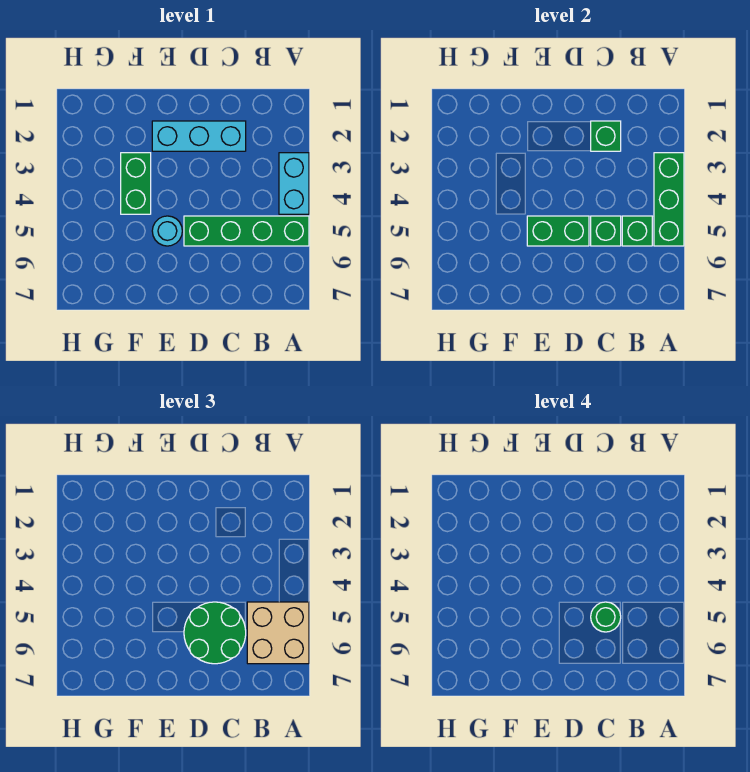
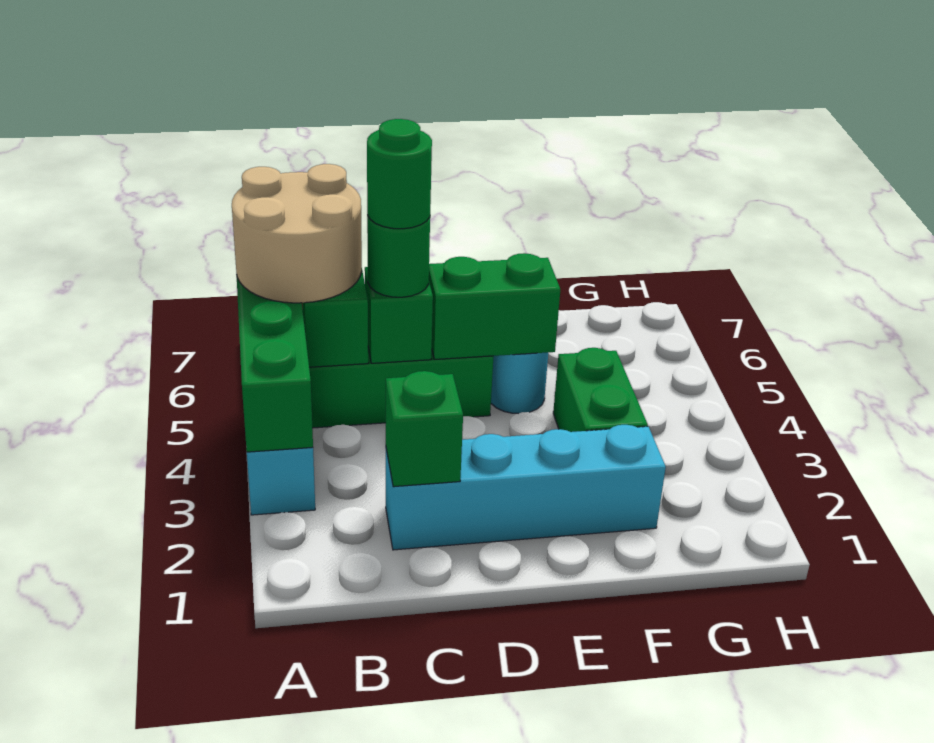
tan 2x2 brick [247,602,309,664] -> tan 2x2 round brick [232,164,362,303]
cyan 1x3 brick [152,121,246,151] -> cyan 1x4 brick [386,425,666,550]
green 2x2 round brick [184,602,246,664] -> green 1x1 round brick [367,215,430,297]

